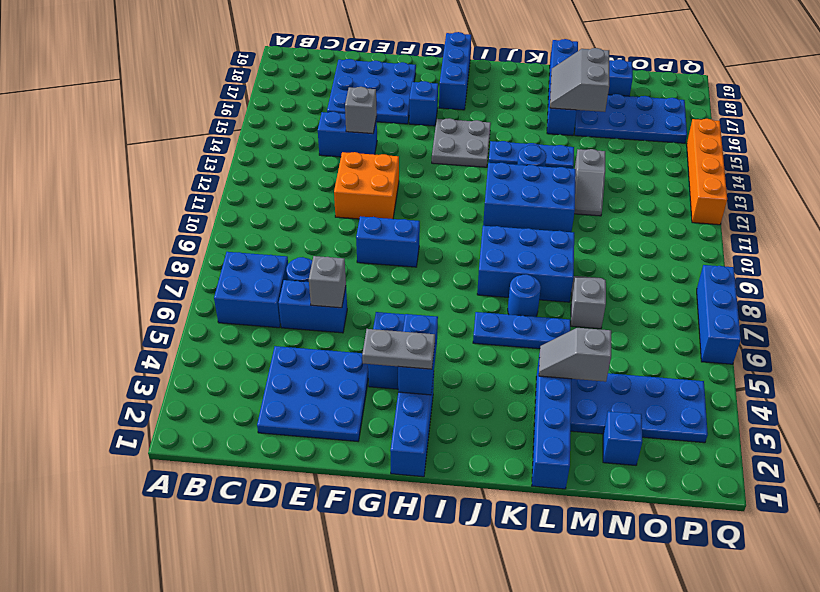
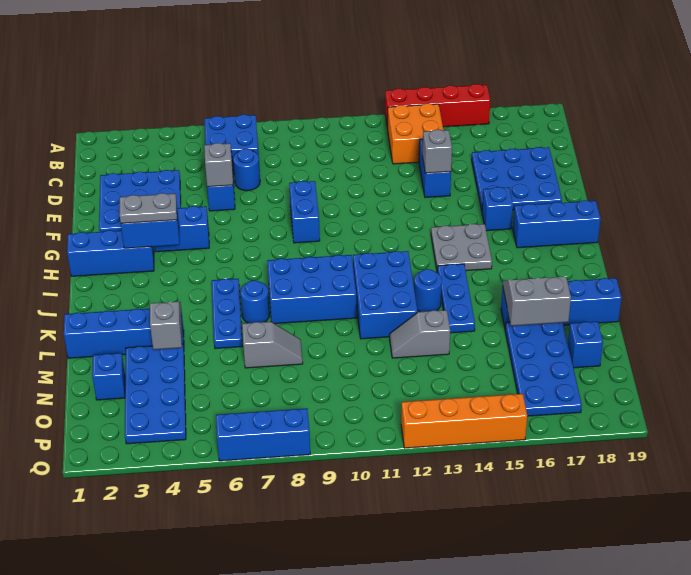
none -> red 1x4 brick [385,84,490,129]
orange 2x2 brick [334,152,399,219] -> orange 2x2 brick moved to [388,103,443,164]
grey 1x2 plate [362,329,435,369] -> grey 1x2 plate turned to [120,193,177,223]
blue 2x3 brick [477,226,574,302] -> blue 2x3 brick turned to [267,255,357,324]

